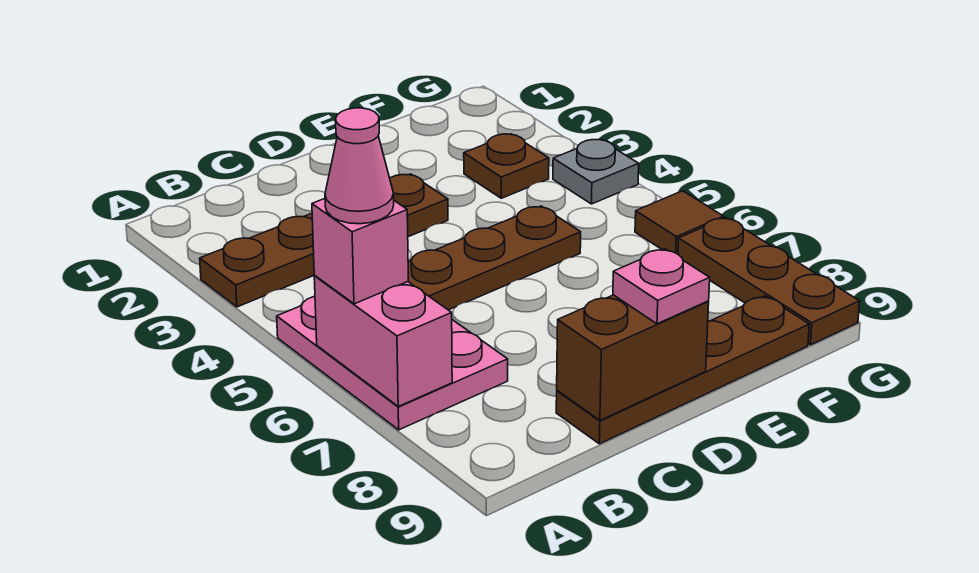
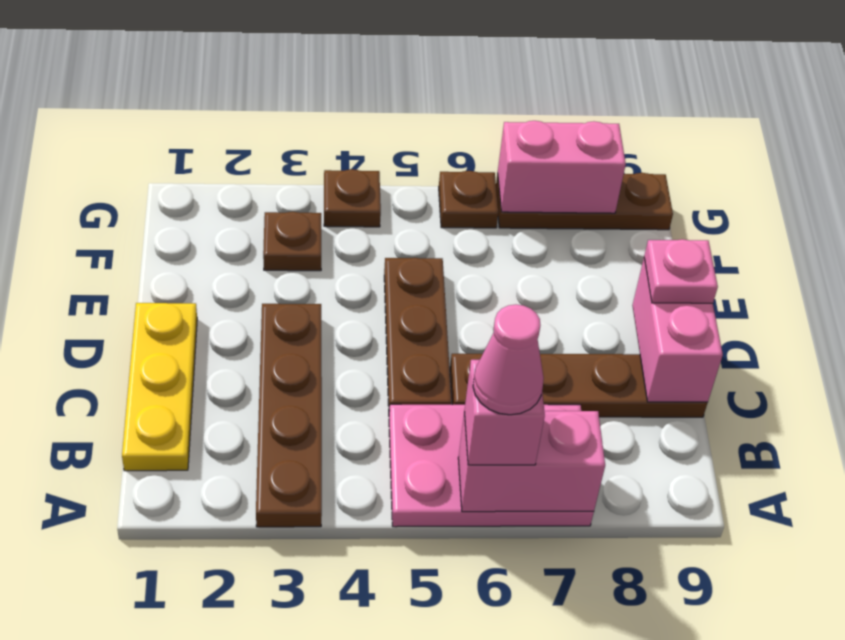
none -> yellow 1x3 plate [122,303,197,471]
brown 1x4 plate [556,296,809,444] -> brown 1x4 plate turned to [450,354,708,417]
brown 1x2 brick [557,295,709,420] -> pink 1x2 brick [632,259,723,402]
grey 1x1 plate [553,139,639,204] -> brown 1x1 plate [324,169,381,227]
brown 1x1 tile [635,191,724,254] -> brown 1x1 plate [439,171,498,228]
none -> pink 1x2 brick [498,121,626,213]

